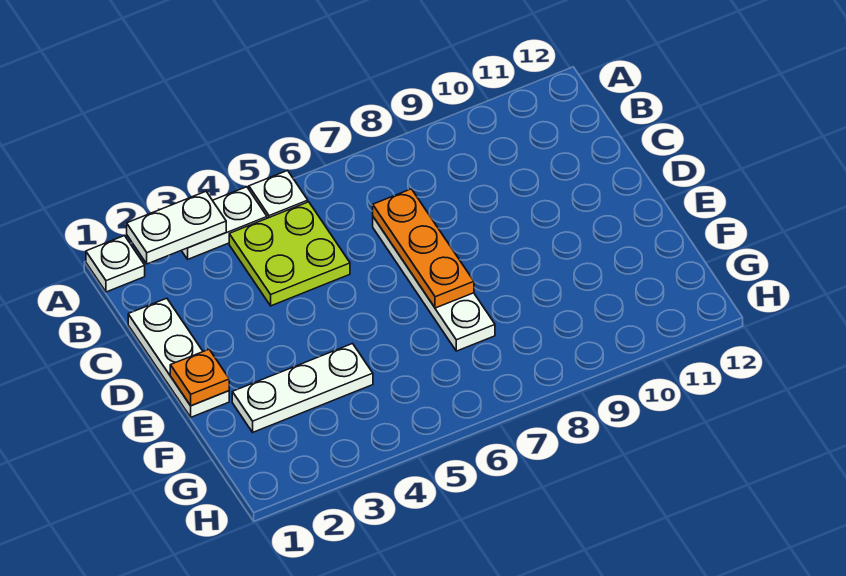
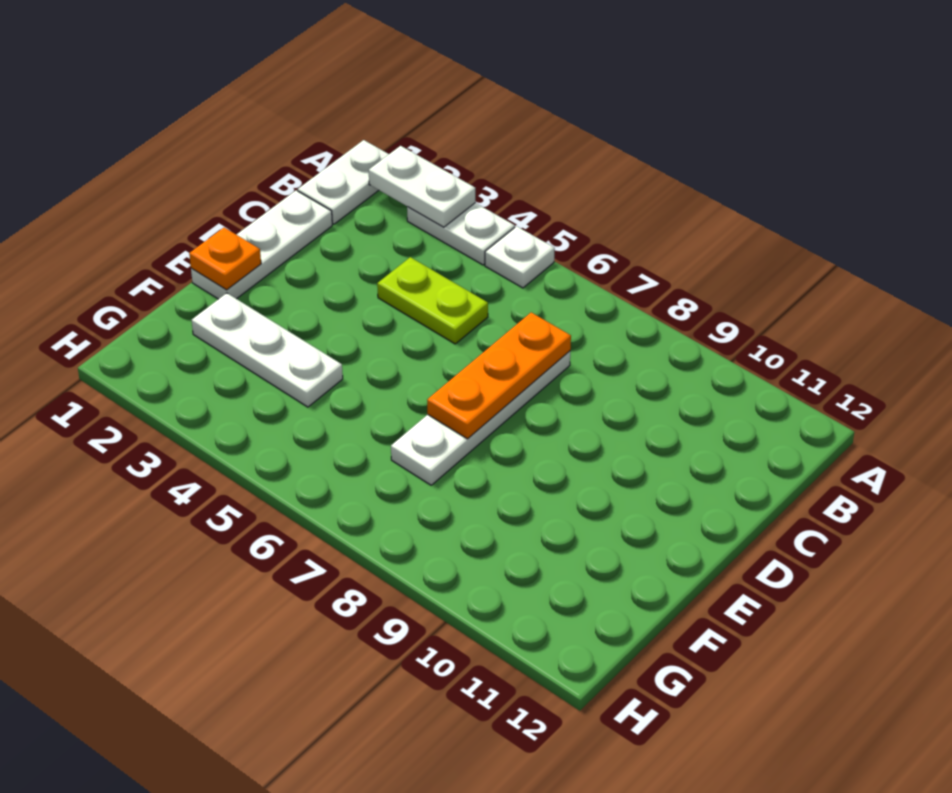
white 1x1 plate [86,236,145,292] -> white 1x2 plate [298,140,389,224]
lime 2x2 plate [229,202,350,306] -> lime 1x2 plate [377,257,488,344]

